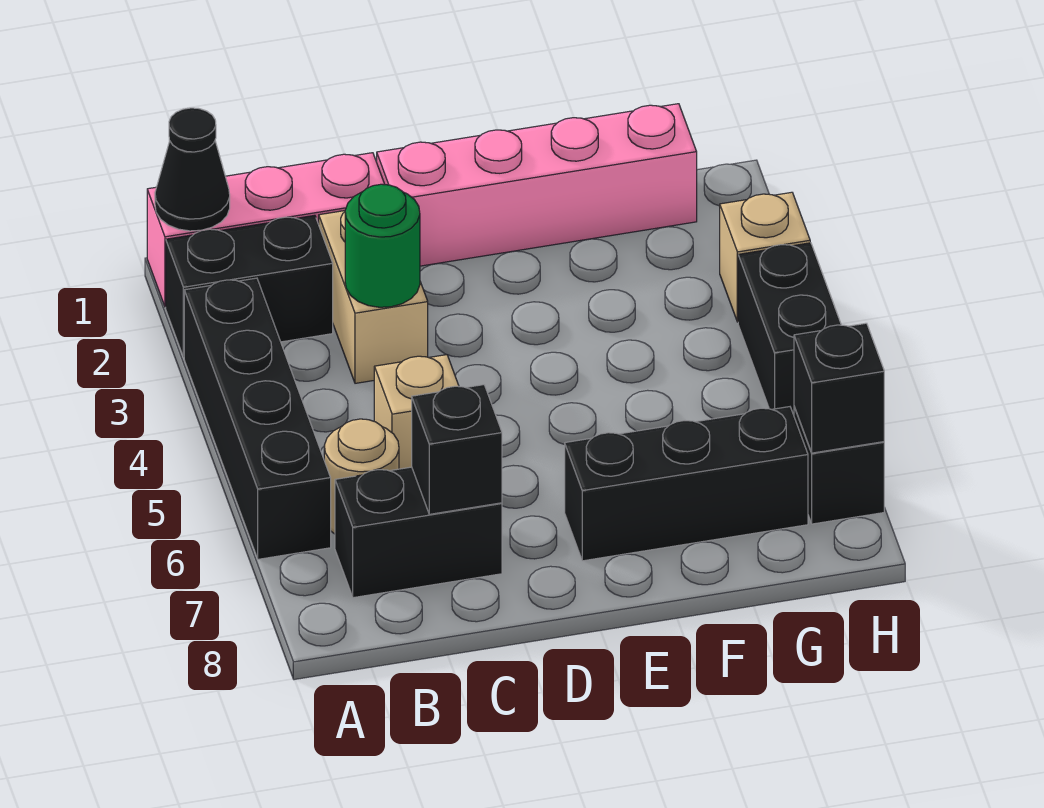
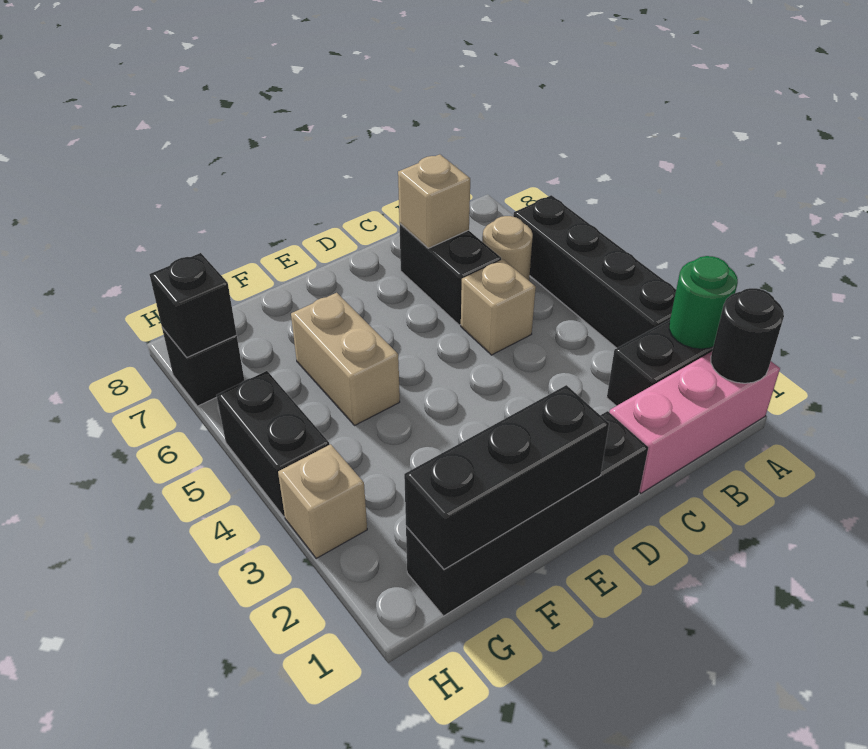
black 1x1 cone [155,108,230,231] -> black 1x1 round brick [711,288,784,383]
black 1x2 brick [335,467,502,598] -> black 1x2 brick turned to [400,224,501,325]
tan 1x2 brick [319,211,428,383] -> tan 1x2 brick moved to [291,293,400,425]
green 1x1 round brick [345,184,420,307] -> green 1x1 round brick moved to [669,256,738,349]
black 1x1 brick [412,385,502,514] -> tan 1x1 brick [398,154,470,248]
pink 1x4 brick [377,104,697,266] -> black 1x4 brick [406,411,648,616]
black 1x3 brick [565,407,808,561] -> black 1x3 brick moved to [404,385,609,569]

